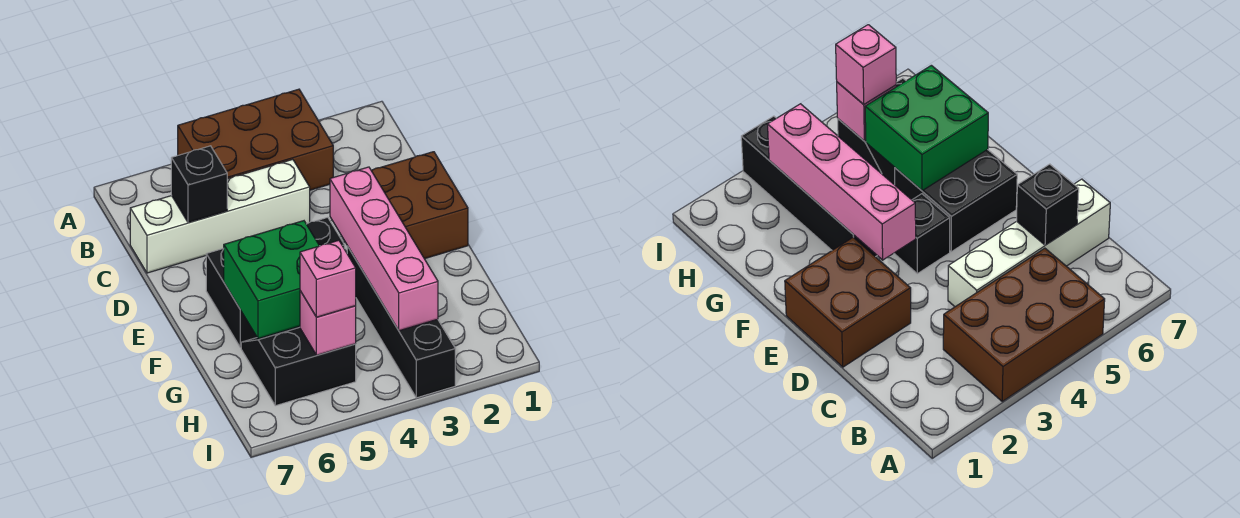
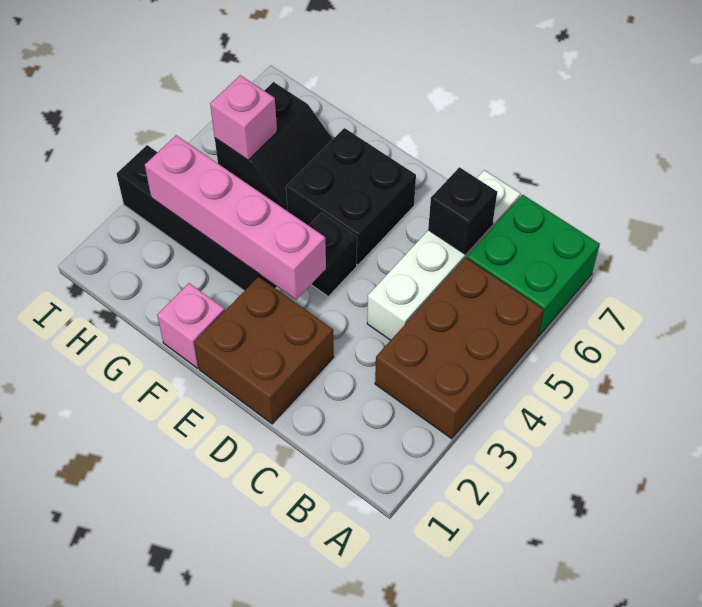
green 2x2 brick [224,221,319,339] -> green 2x2 brick moved to [467,195,600,336]
pink 1x1 brick [300,240,356,317] -> pink 1x1 brick moved to [157,283,225,368]

